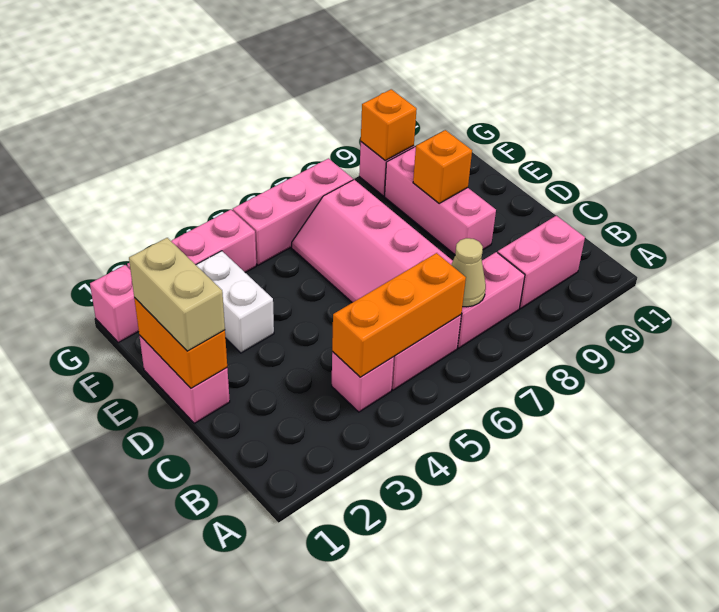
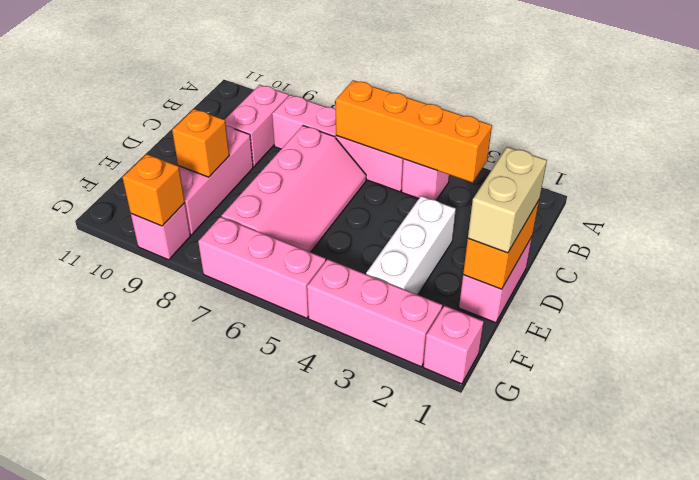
orange 1x3 brick [332,253,466,377] -> orange 1x4 brick [336,80,492,183]
tan 1x1 cone [451,238,486,307] -> none
pink 1x2 brick [498,216,585,308] -> pink 1x2 brick turned to [225,85,288,167]
white 1x2 brick [196,251,274,353] -> white 1x3 brick [366,196,456,295]

